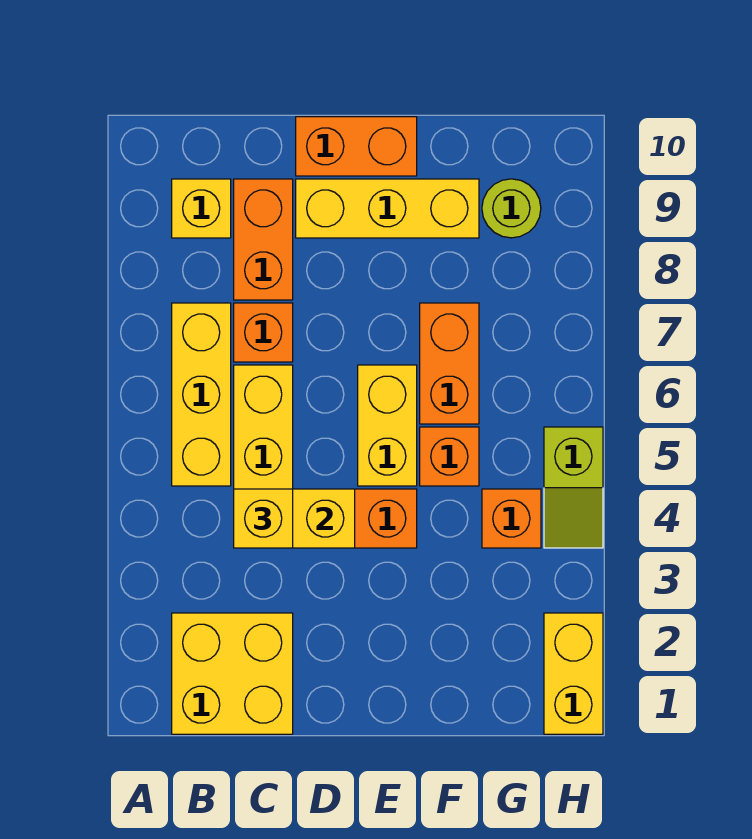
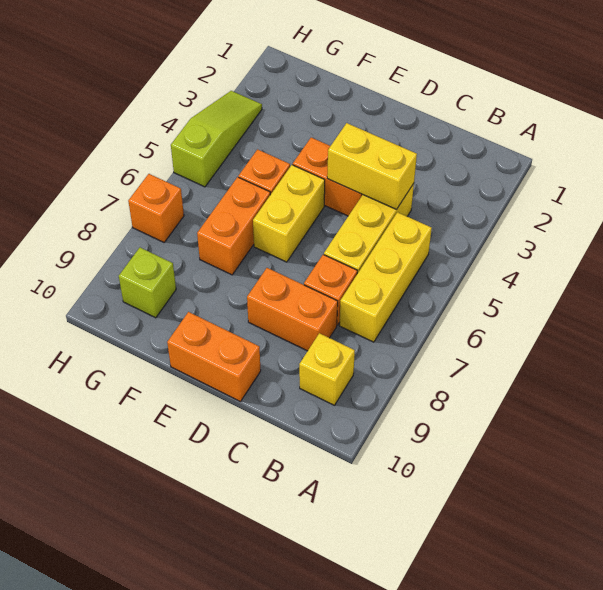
yellow 2x2 brick [172,613,293,734] -> none
yellow 1x1 brick [234,489,293,548] -> none
orange 1x2 brick [234,179,293,300] -> orange 1x2 brick turned to [247,268,338,351]
yellow 1x3 brick [296,179,479,238] -> none
orange 1x1 brick [482,489,541,548] -> orange 1x1 brick moved to [128,174,184,242]
lime 1x1 round brick [482,179,541,238] -> lime 1x1 brick [119,248,176,318]
yellow 1x2 brick [544,613,603,734] -> none
lime 1x2 slope [544,427,603,548] -> lime 1x3 slope [171,91,262,187]

